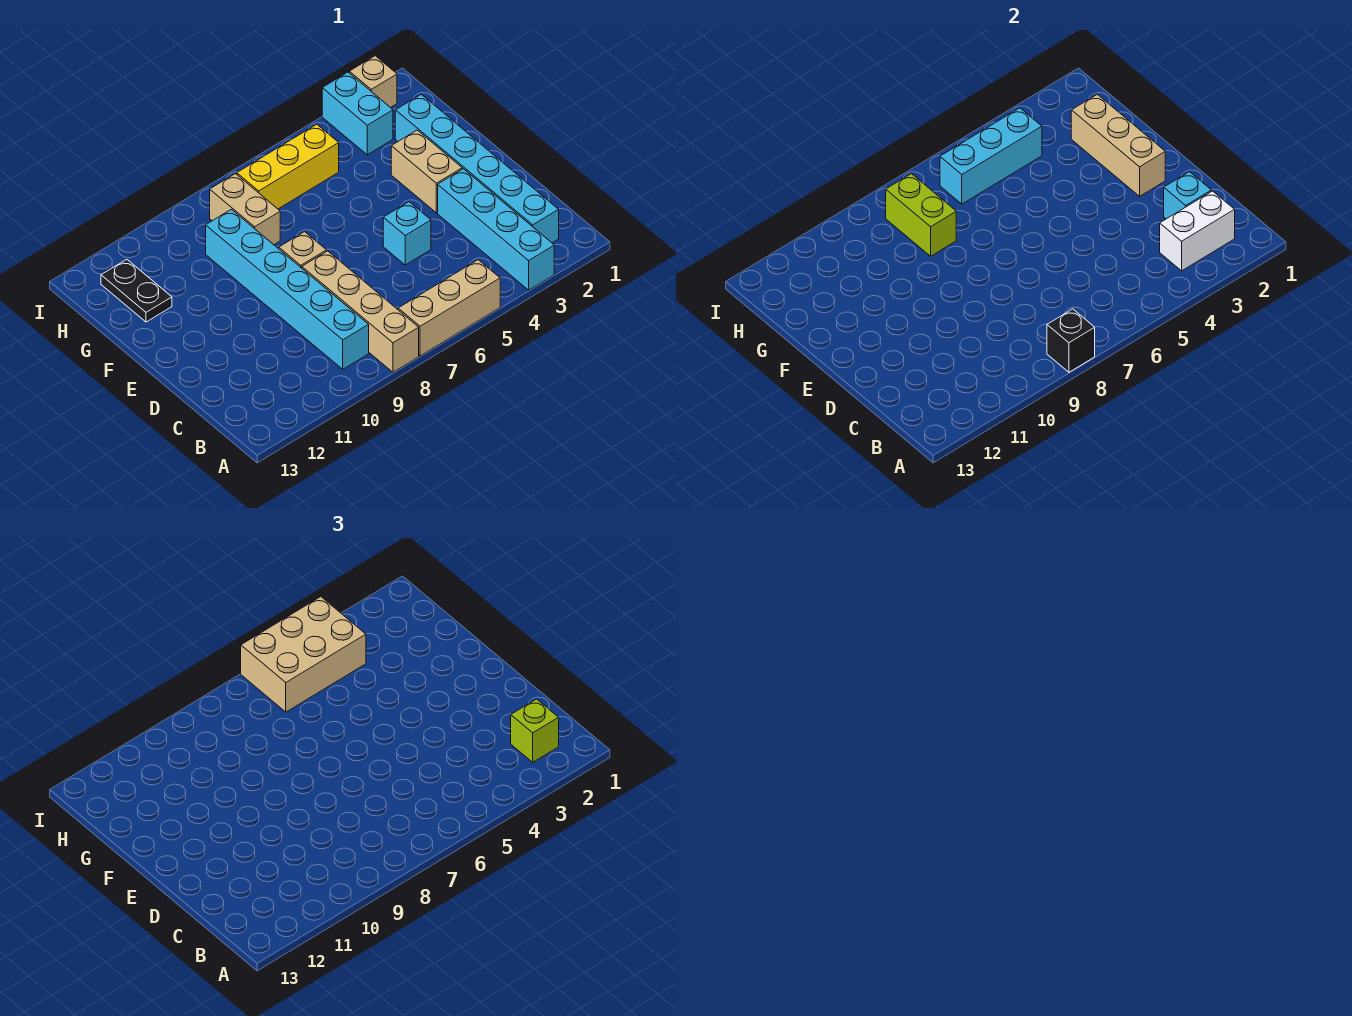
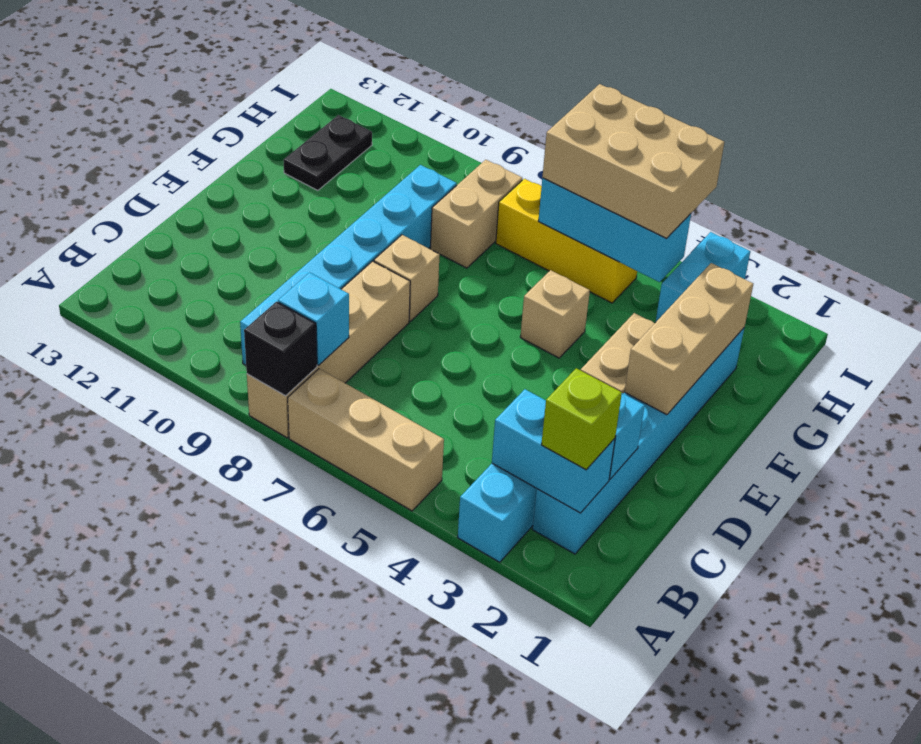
white 1x2 brick [1160,191,1235,271] -> cyan 1x2 brick [492,389,615,513]
cyan 1x1 brick [383,202,431,265] -> cyan 1x1 brick moved to [278,273,349,365]
lime 1x2 brick [886,174,956,256] -> none
tan 1x1 brick [349,56,397,108] -> tan 1x1 brick moved to [520,270,590,358]

